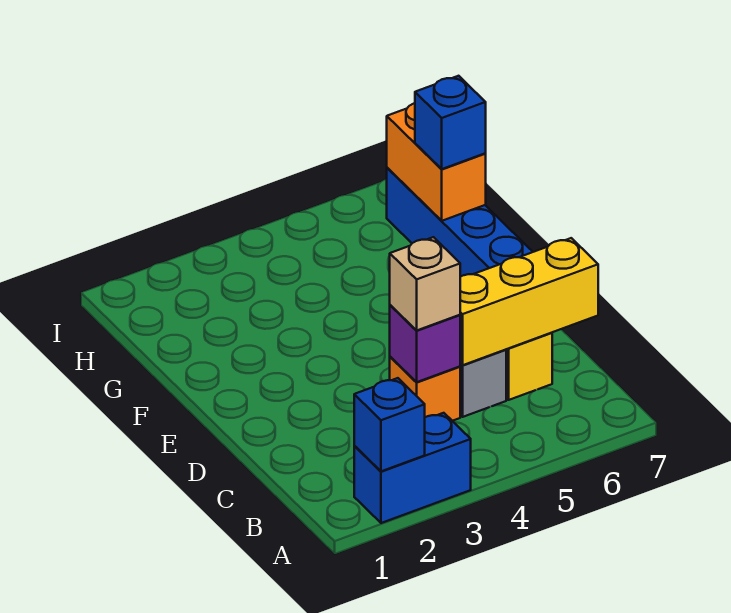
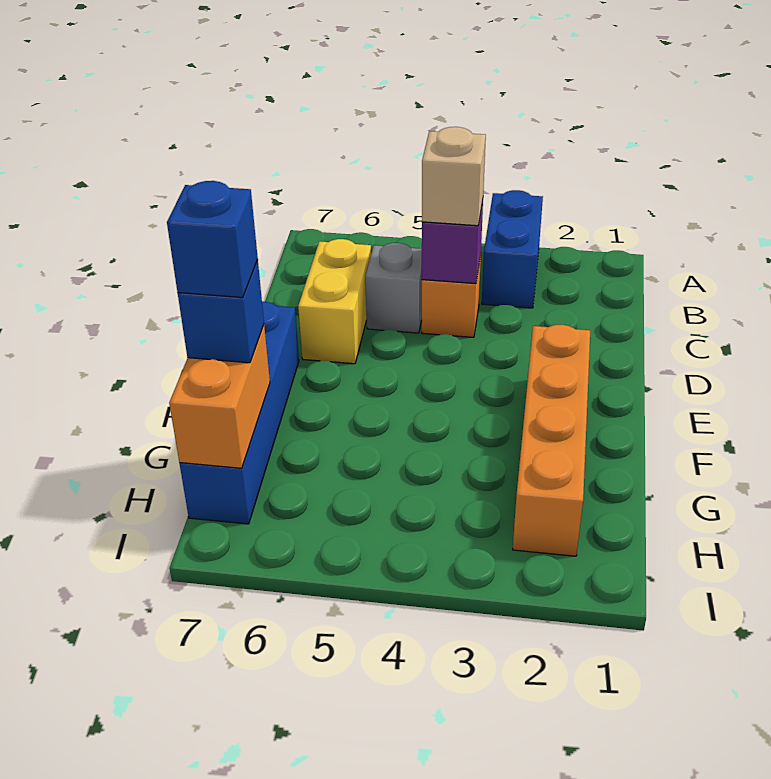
blue 1x2 brick [354,413,471,523] -> blue 1x2 brick turned to [482,190,543,308]
blue 1x1 brick [354,378,425,471] -> blue 1x1 brick moved to [167,181,258,297]
yellow 1x3 brick [460,238,598,365] -> none
none -> orange 1x4 brick [513,325,590,556]

